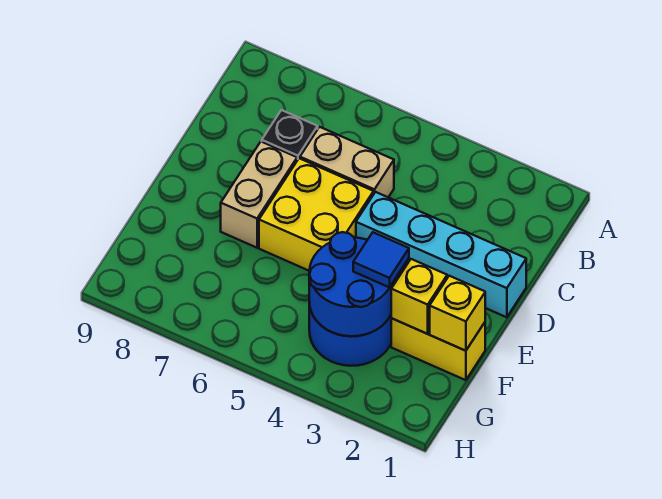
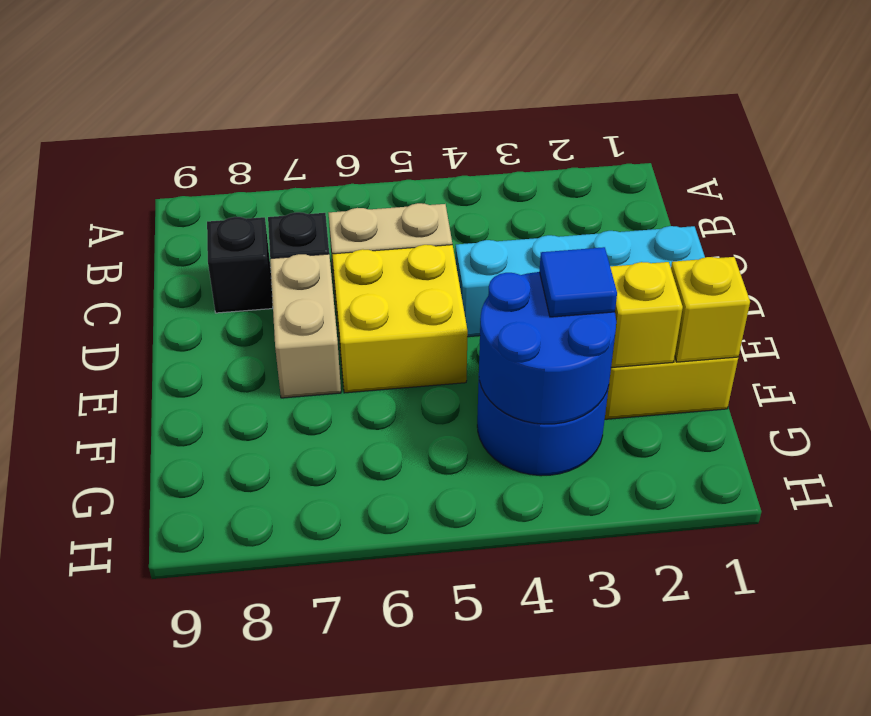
none -> black 1x1 brick [207,217,273,313]

